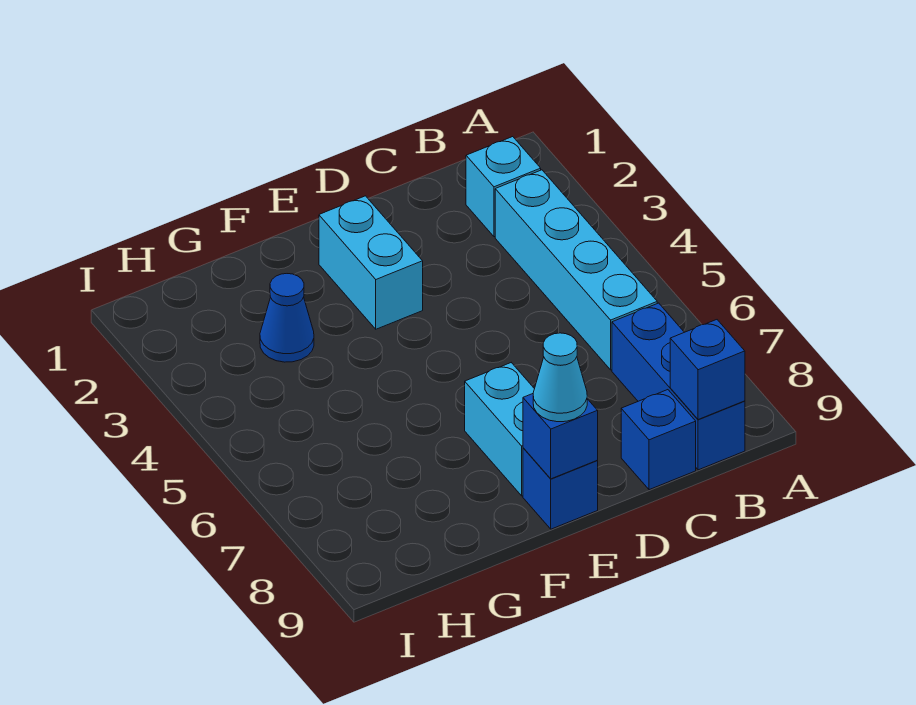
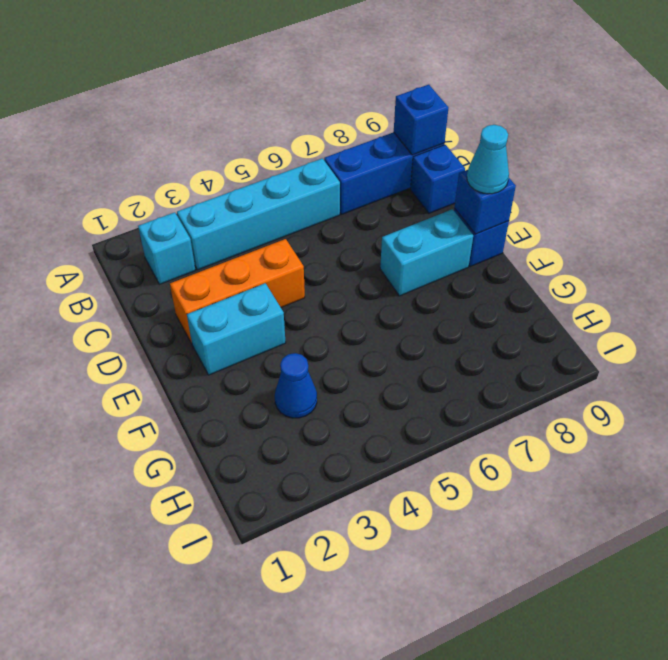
none -> orange 1x3 brick [170,239,305,343]

